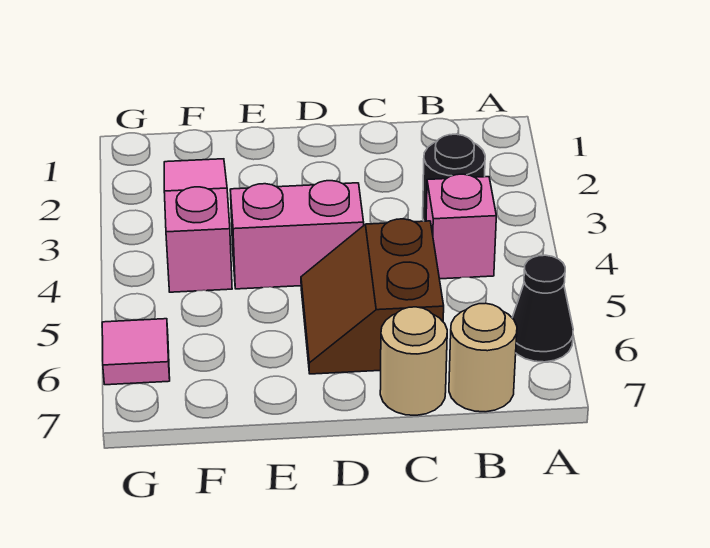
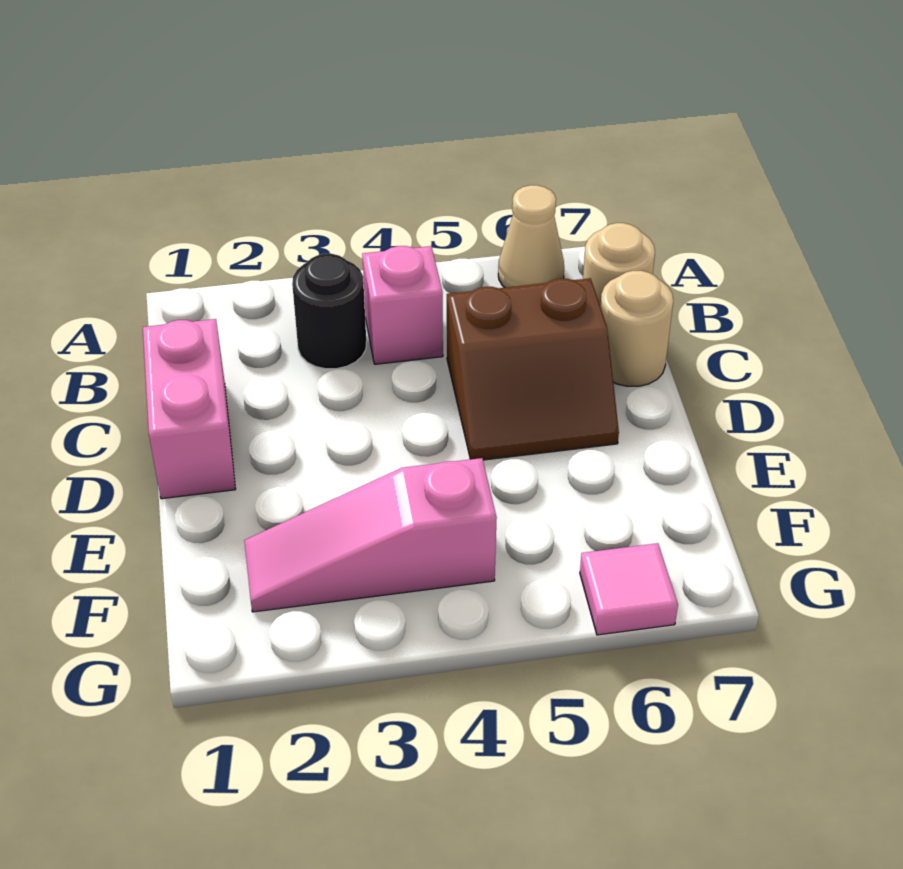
black 1x1 cone [512,255,573,362] -> tan 1x1 cone [498,185,564,288]
pink 1x2 brick [230,181,364,289] -> pink 1x2 brick moved to [143,319,236,499]

